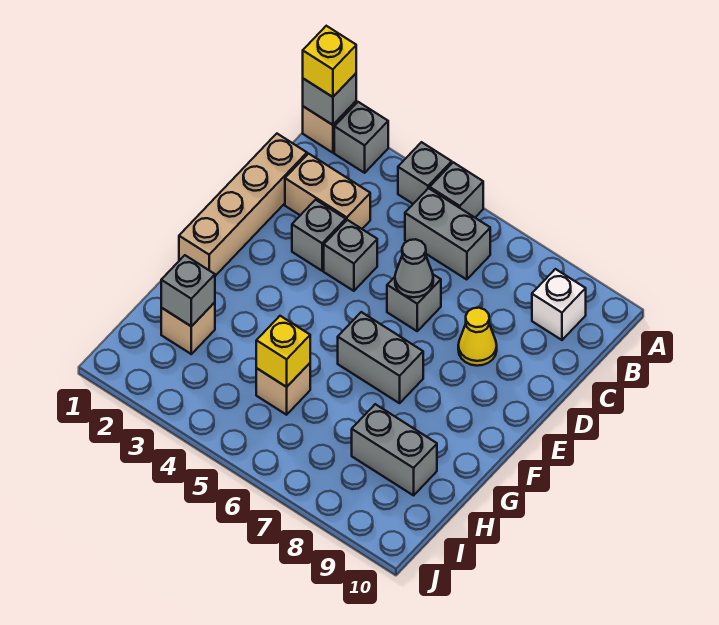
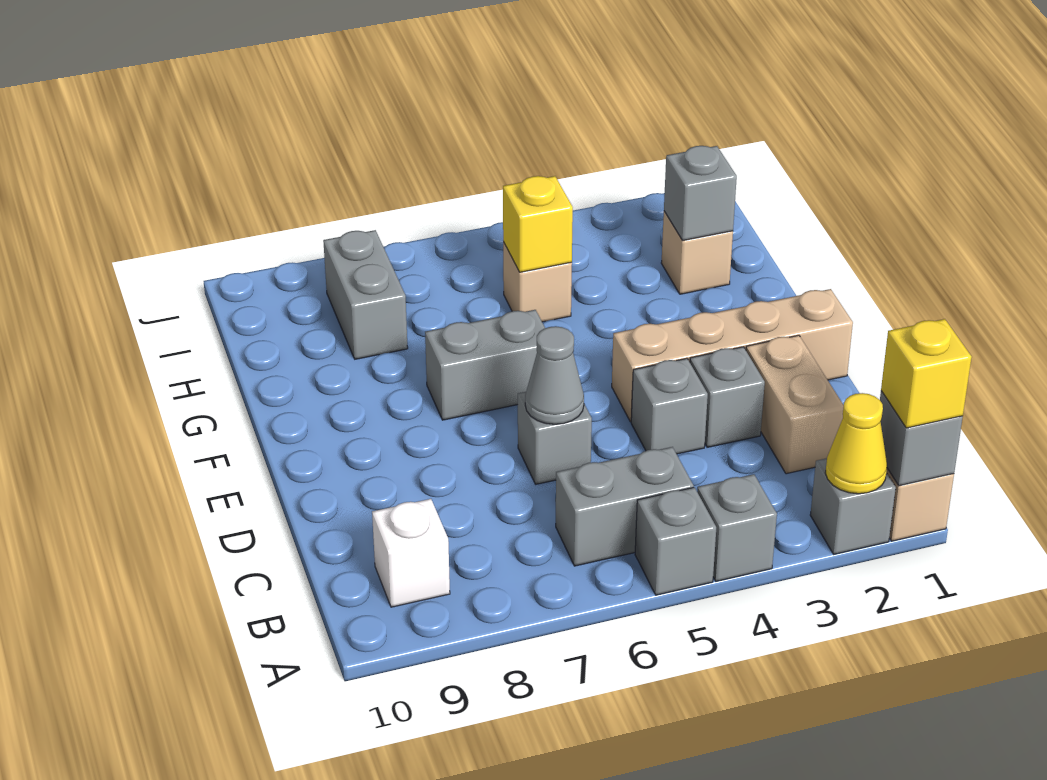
tan 1x4 brick [179,134,307,276] -> tan 1x4 brick turned to [612,289,853,422]
tan 1x2 brick [285,154,370,229] -> tan 1x2 brick turned to [746,335,844,474]
yellow 1x1 cone [458,308,497,366] -> yellow 1x1 cone moved to [825,393,887,494]
grey 1x2 brick [352,404,437,495] -> grey 1x2 brick turned to [323,230,408,359]

